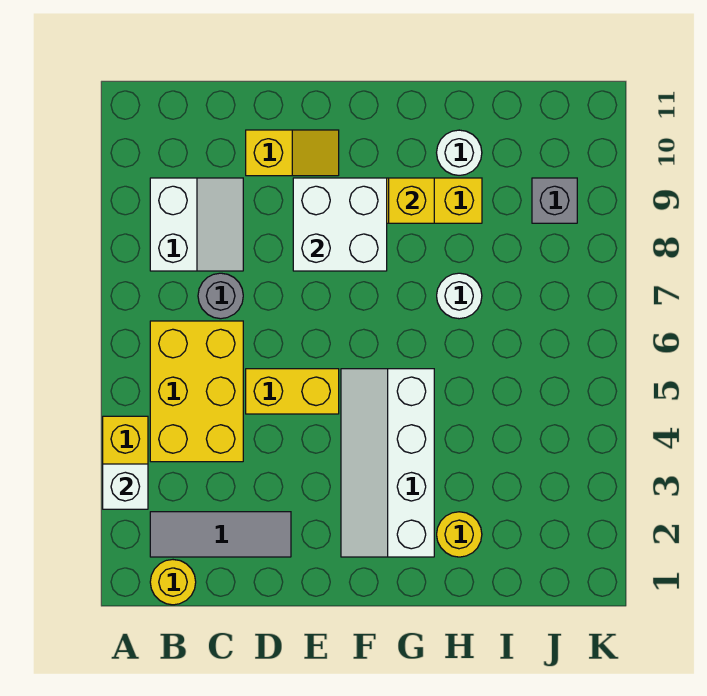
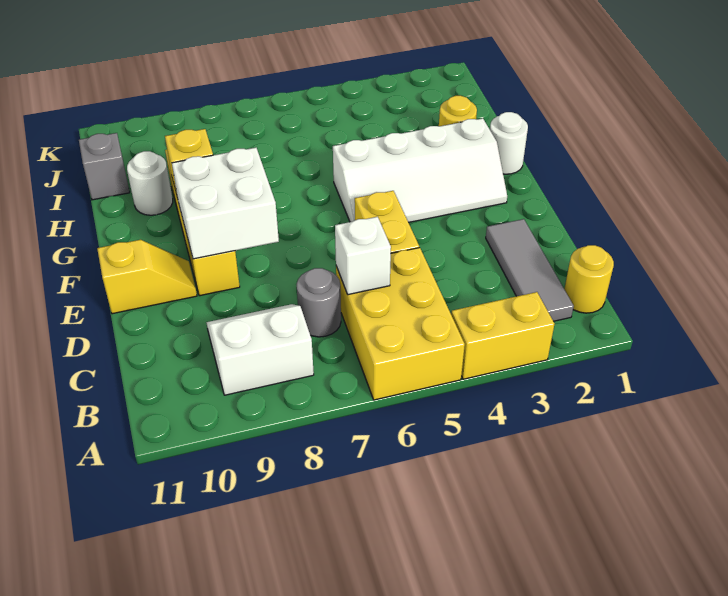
white 1x1 brick [103,464,148,509] -> white 1x1 brick moved to [335,217,391,295]
yellow 2x3 brick [150,321,243,462] -> yellow 2x3 brick turned to [336,248,465,400]
yellow 1x2 slope [246,130,339,176] -> yellow 1x2 slope turned to [97,240,197,314]
white 1x1 round brick [437,273,482,319] -> white 1x1 round brick moved to [490,112,528,174]
grey 1x1 brick [532,178,577,223] -> grey 1x1 brick moved to [79,133,130,200]

